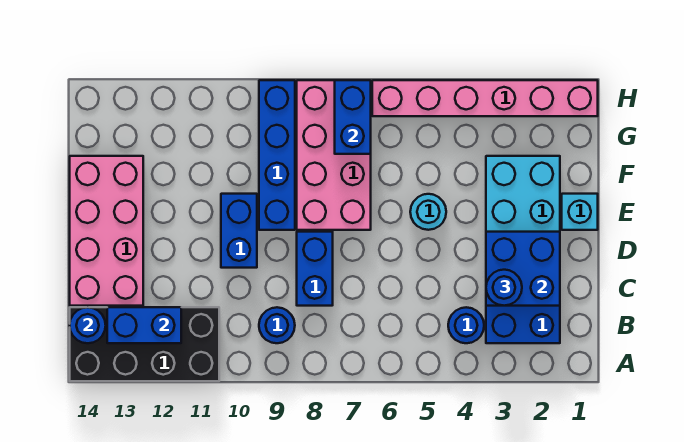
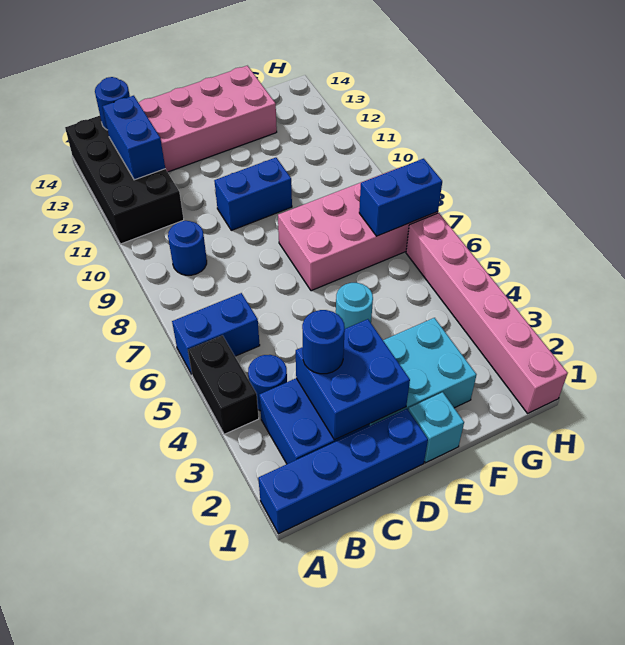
none -> black 1x2 brick [188,336,259,434]
blue 1x2 brick [297,232,333,306] -> blue 1x2 brick moved to [172,293,260,374]
blue 1x4 brick [259,80,295,230] -> blue 1x4 brick moved to [258,409,428,534]

